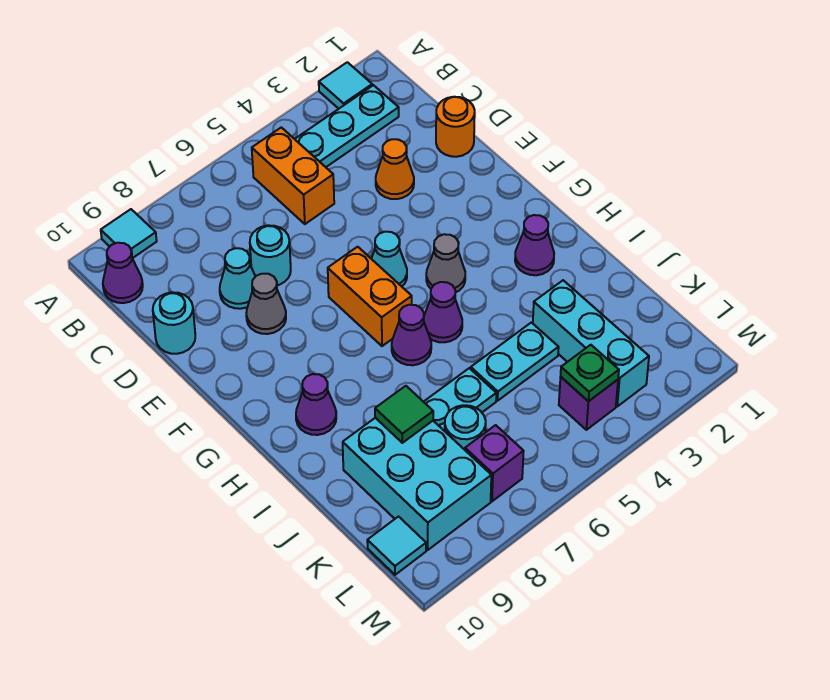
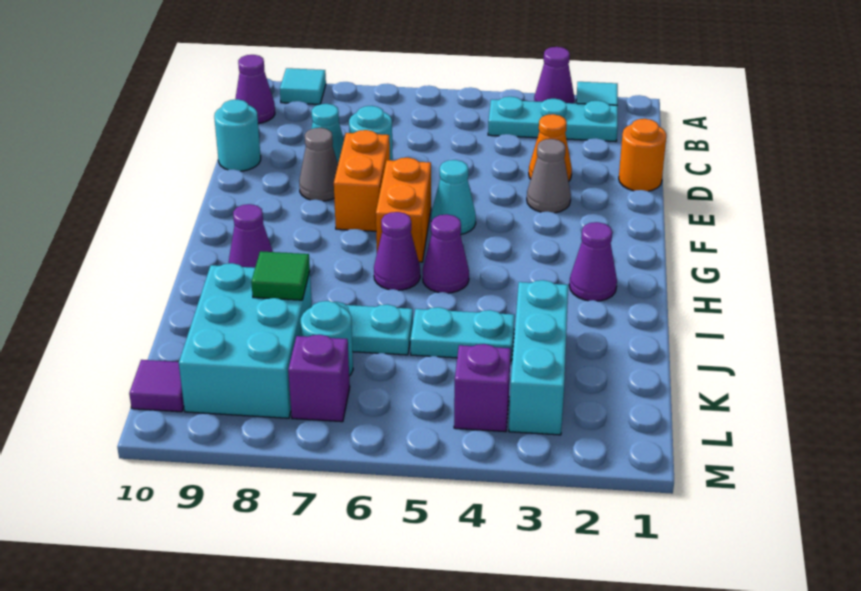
none -> purple 1x1 cone [534,47,575,103]
orange 1x2 brick [252,127,334,224] -> orange 1x2 brick moved to [334,130,390,231]
grey 1x1 cone [426,234,465,293] -> grey 1x1 cone moved to [527,139,571,213]
green 1x1 plate [561,345,619,401] -> none
cyan 1x1 tile [367,517,426,575] -> purple 1x1 tile [129,360,184,412]

